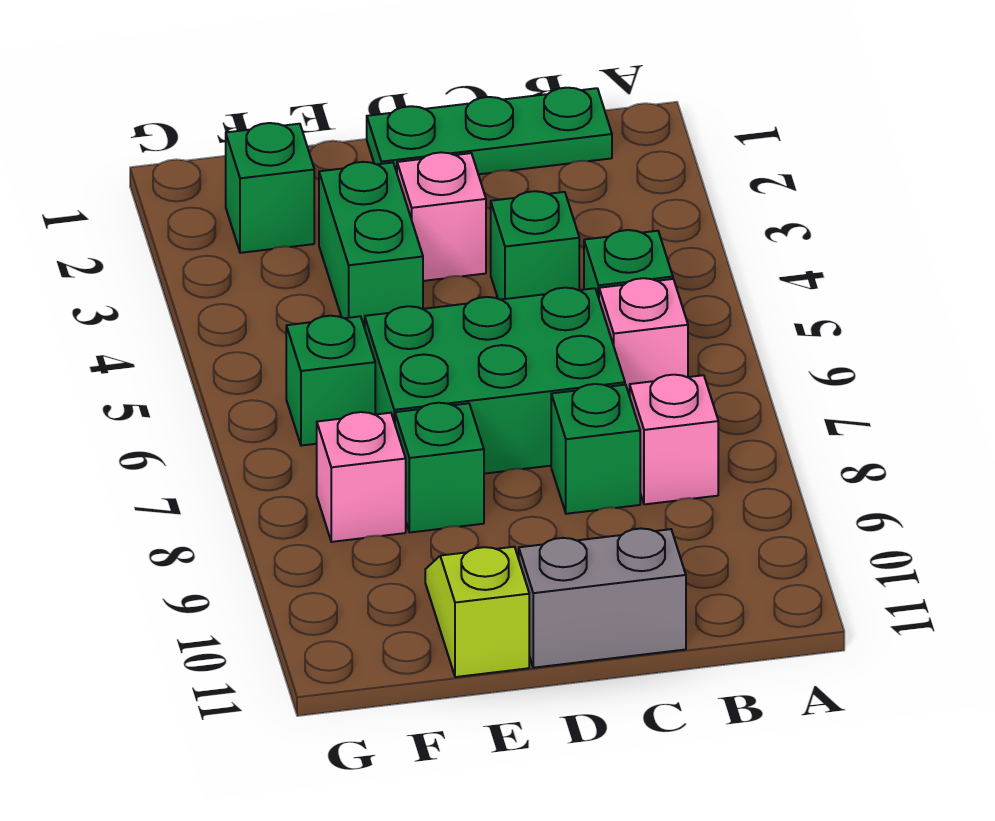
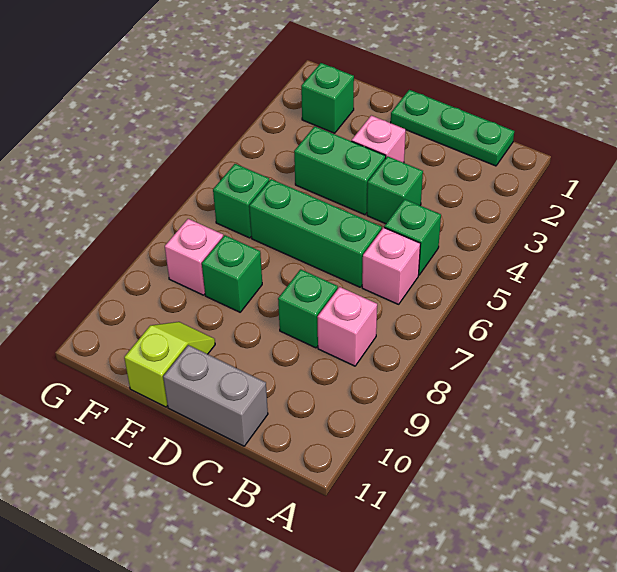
green 2x3 brick [365,288,625,474] -> green 1x3 brick [249,179,382,287]
green 1x2 brick [319,162,423,328] -> green 1x2 brick turned to [294,126,386,215]

